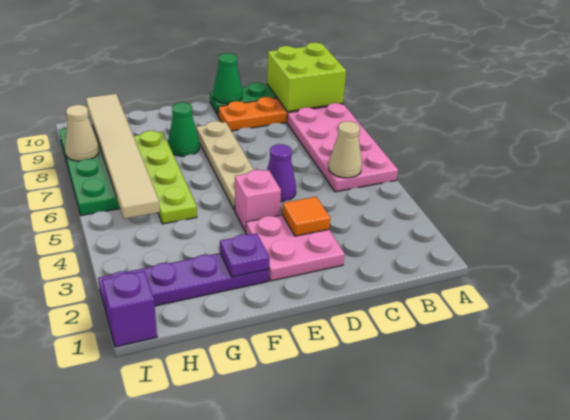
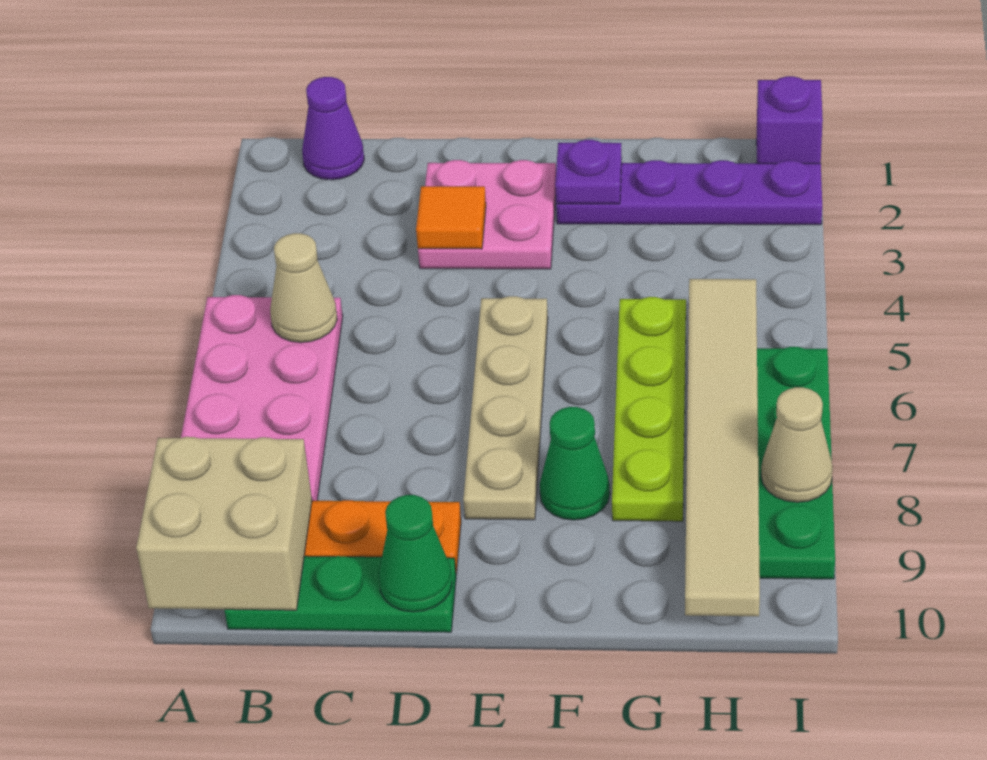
lime 2x2 brick [267,43,346,112] -> tan 2x2 brick [136,437,312,610]
purple 1x1 cone [267,144,296,202] -> purple 1x1 cone moved to [302,77,364,180]
pink 1x1 brick [234,170,281,232] -> none

